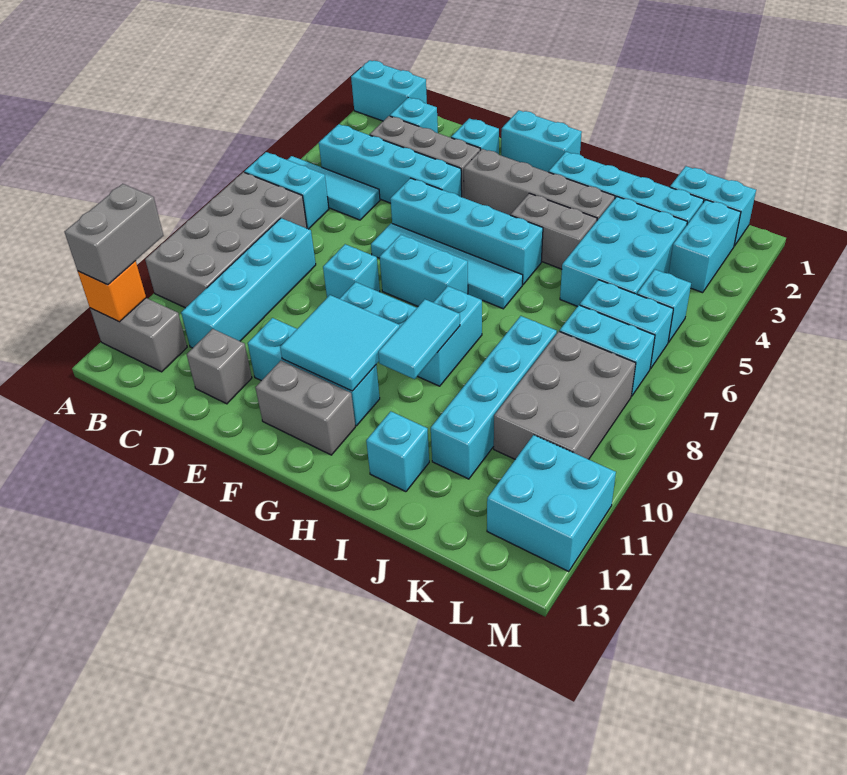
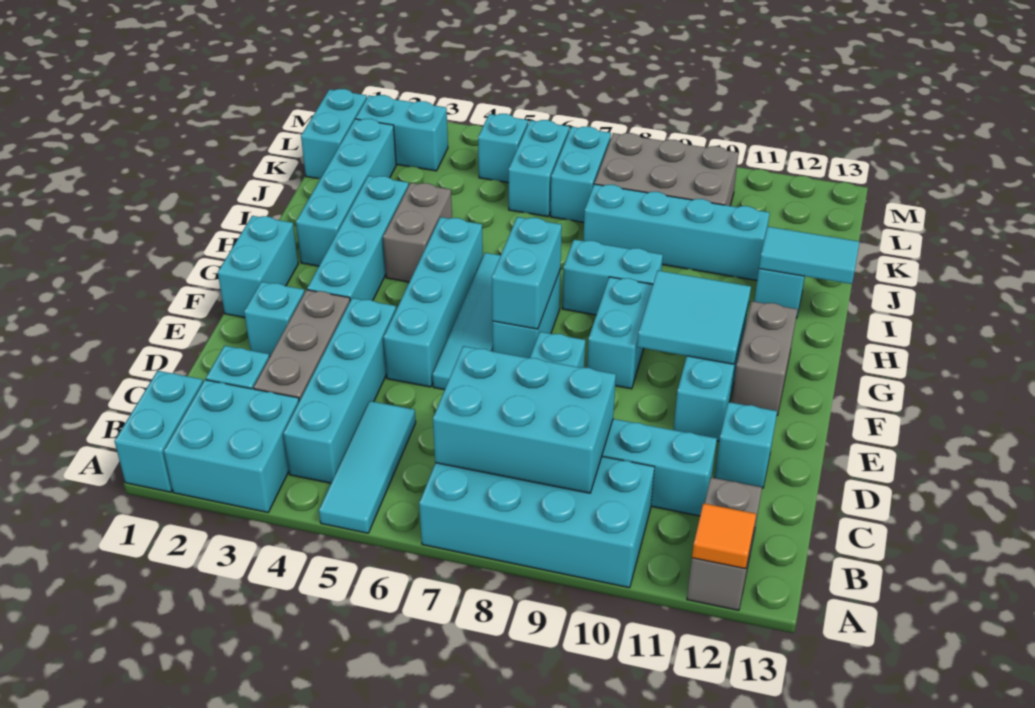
cyan 1x2 brick [244,152,329,229] -> cyan 1x2 brick moved to [492,217,562,329]
grey 2x4 brick [145,172,307,308] -> cyan 2x4 brick [419,456,654,588]
grey 1x2 brick [64,184,164,285] -> none
orange 1x1 brick [78,261,146,322] -> orange 1x1 tile [692,503,756,569]
grey 1x1 brick [187,329,252,404] -> cyan 1x1 brick [715,402,777,488]
grey 1x4 brick [464,149,615,220] -> cyan 1x4 brick [307,176,409,301]
cyan 1x2 tile [378,299,460,379] -> cyan 1x2 tile moved to [759,227,859,284]
cyan 2x3 brick [560,197,687,306] -> cyan 2x3 brick moved to [433,346,616,493]
cyan 2x2 brick [487,435,616,572] -> cyan 2x2 brick moved to [164,380,299,512]

